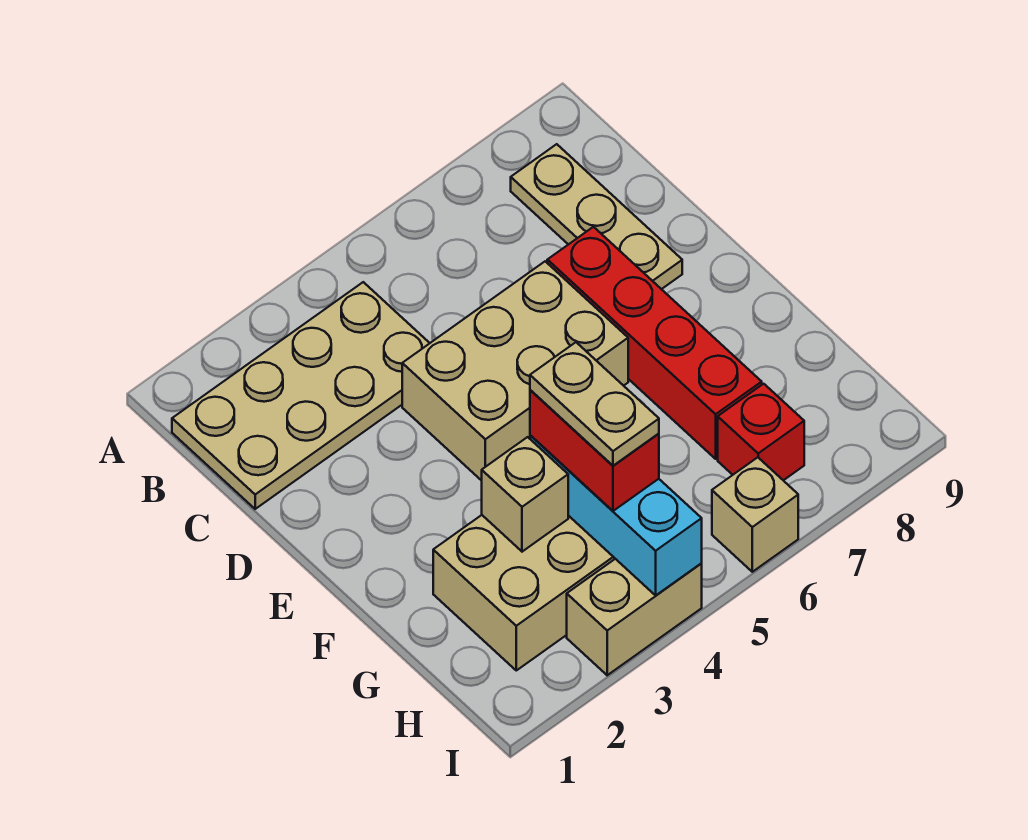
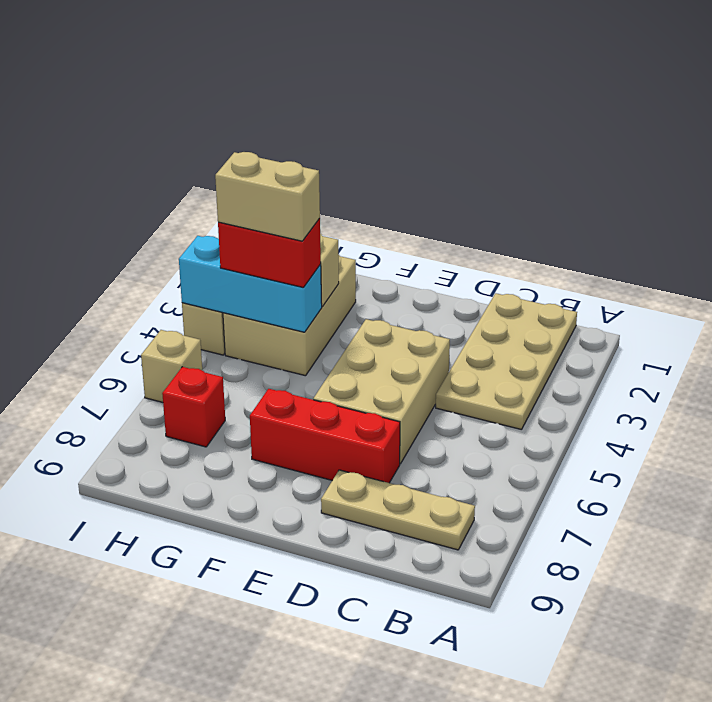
red 1x4 brick [547,227,762,459] -> red 1x3 brick [250,389,400,483]
tan 1x2 plate [530,342,659,466] -> tan 1x2 brick [215,152,320,241]

